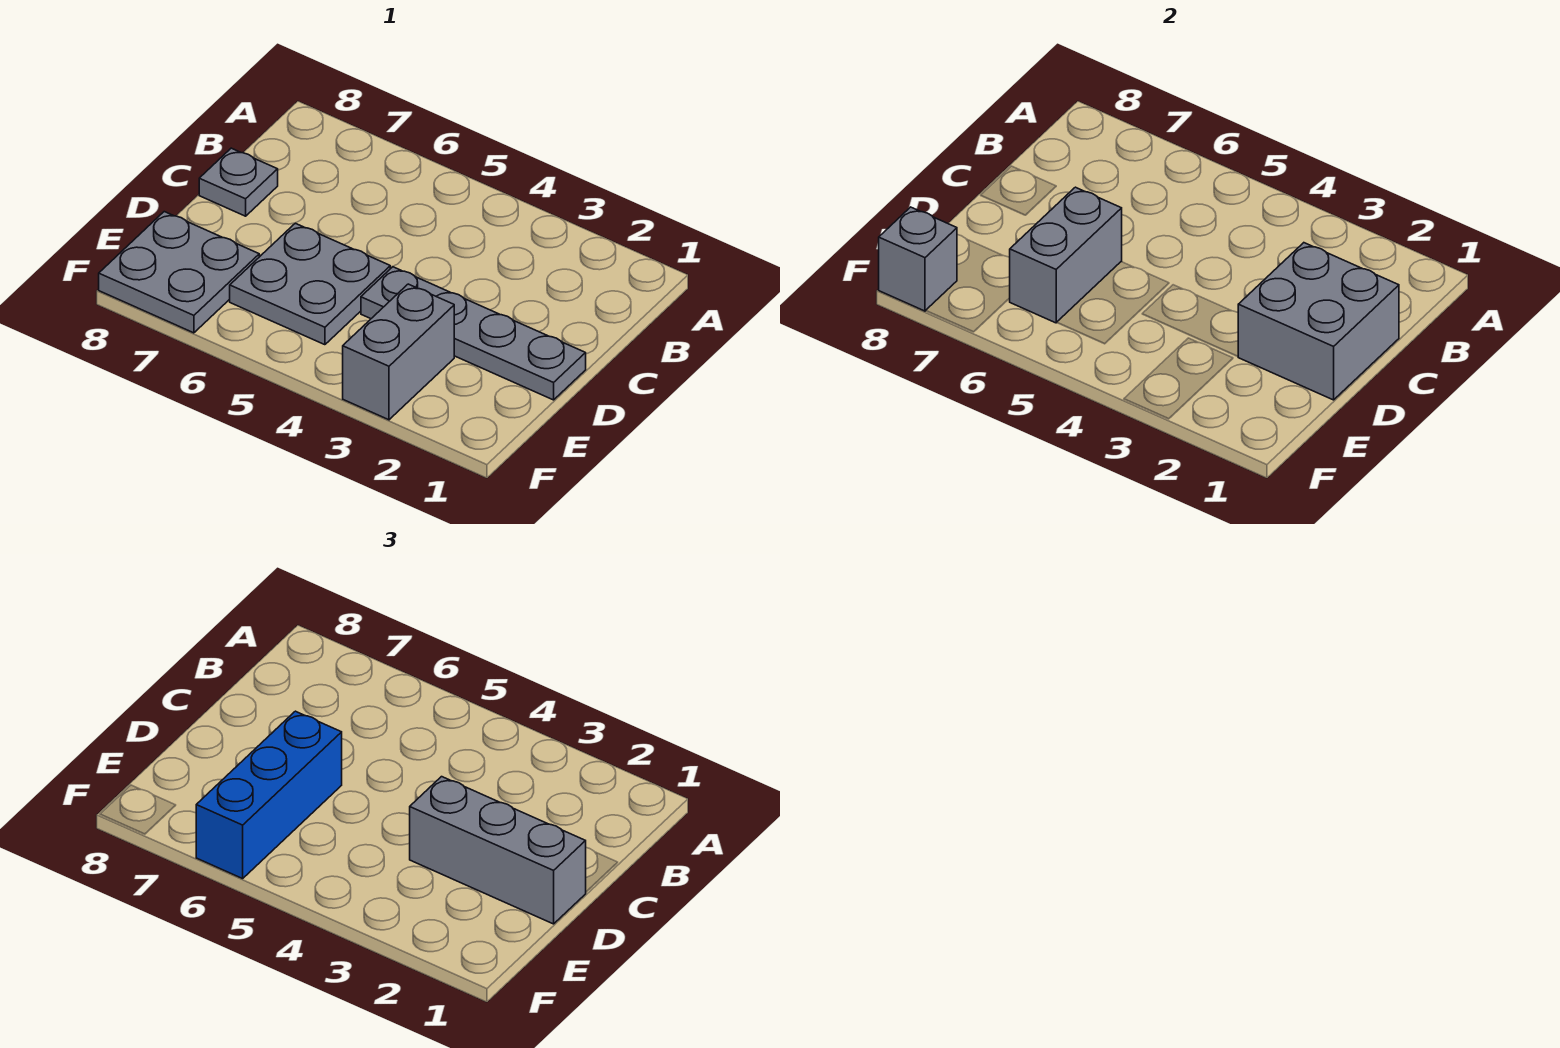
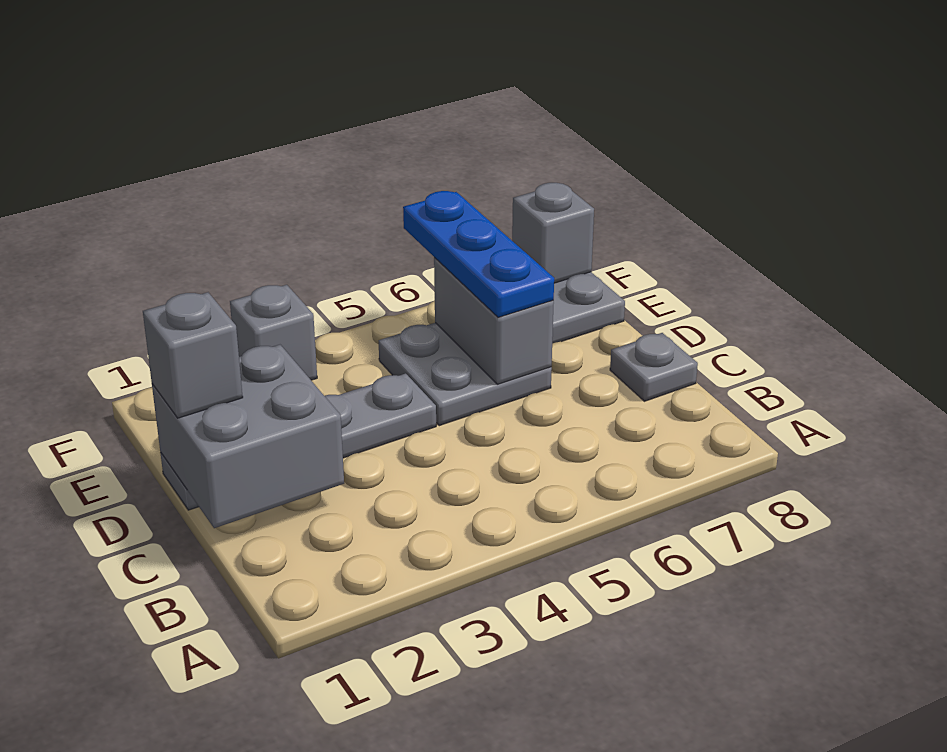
grey 1x3 brick [410,777,586,924] -> grey 1x1 brick [143,292,243,418]
blue 1x3 brick [196,711,342,879] -> blue 1x3 plate [403,191,554,317]
grey 1x2 brick [343,284,454,420] -> grey 1x1 brick [230,285,317,380]

